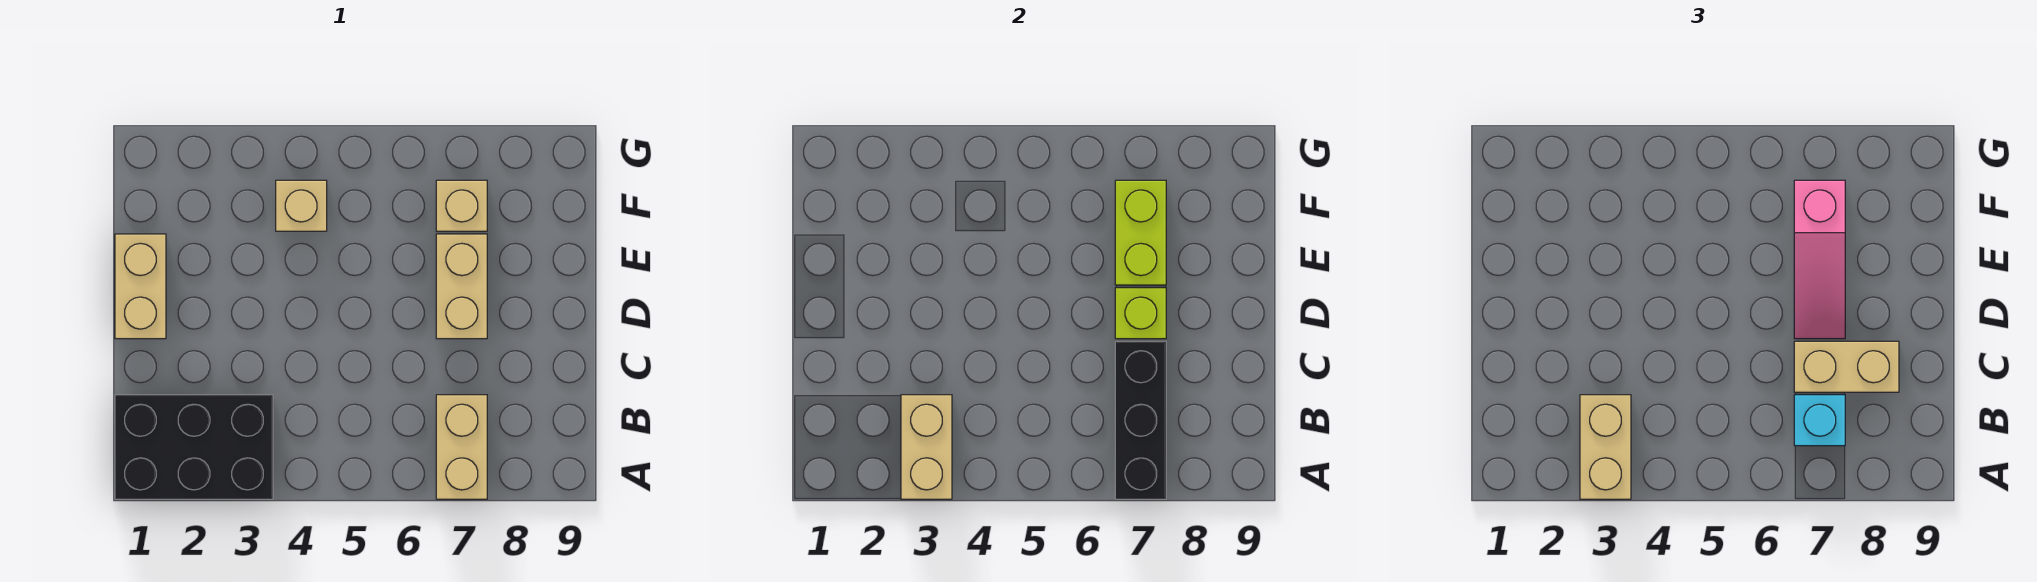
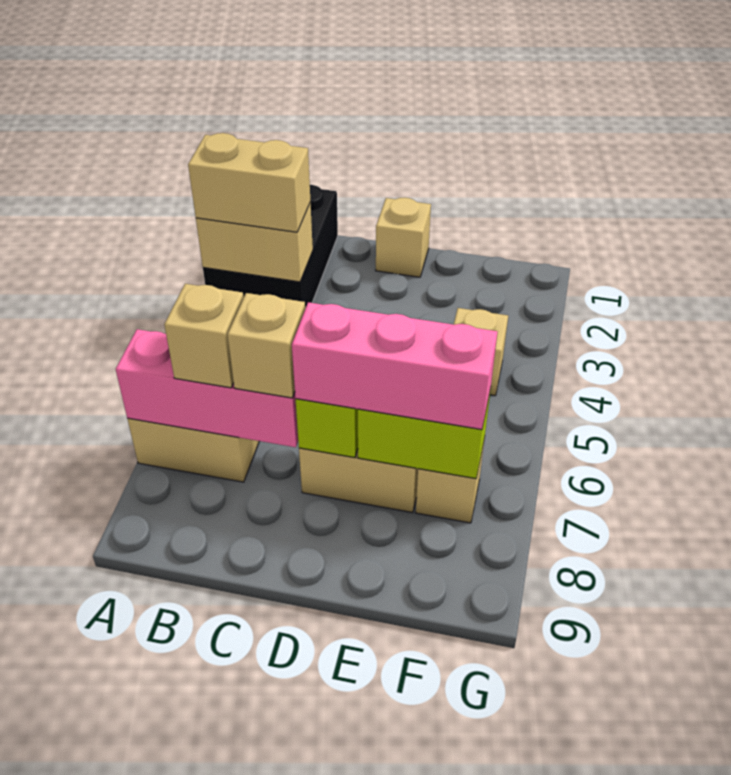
black 1x3 brick [1115,341,1166,499] -> pink 1x3 brick [116,329,298,447]
cyan 1x1 brick [1794,395,1845,446] -> tan 1x1 brick [164,284,244,388]
tan 1x2 brick [1794,341,1899,392] -> tan 1x1 brick [227,293,305,398]
tan 1x2 brick [115,234,166,339] -> tan 1x1 brick [376,198,431,277]
pink 1x3 slope [1794,180,1845,339] -> pink 1x3 brick [292,302,497,430]

